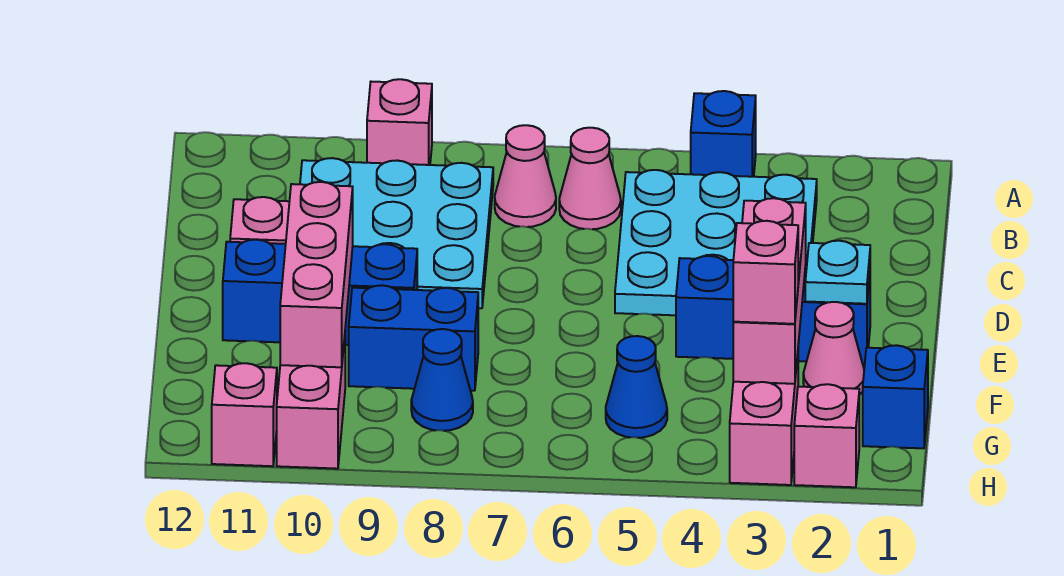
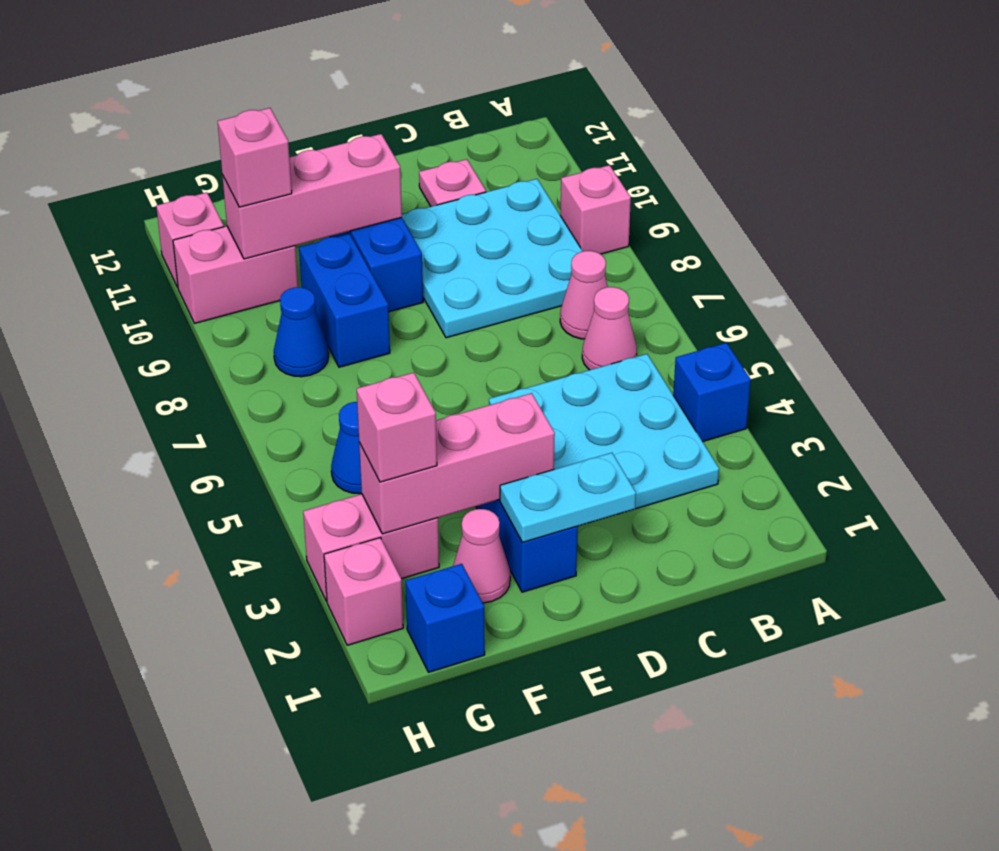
cyan 1x1 plate [805,241,870,304] -> cyan 1x2 plate [500,453,636,542]
none -> pink 1x1 brick [218,108,292,207]

